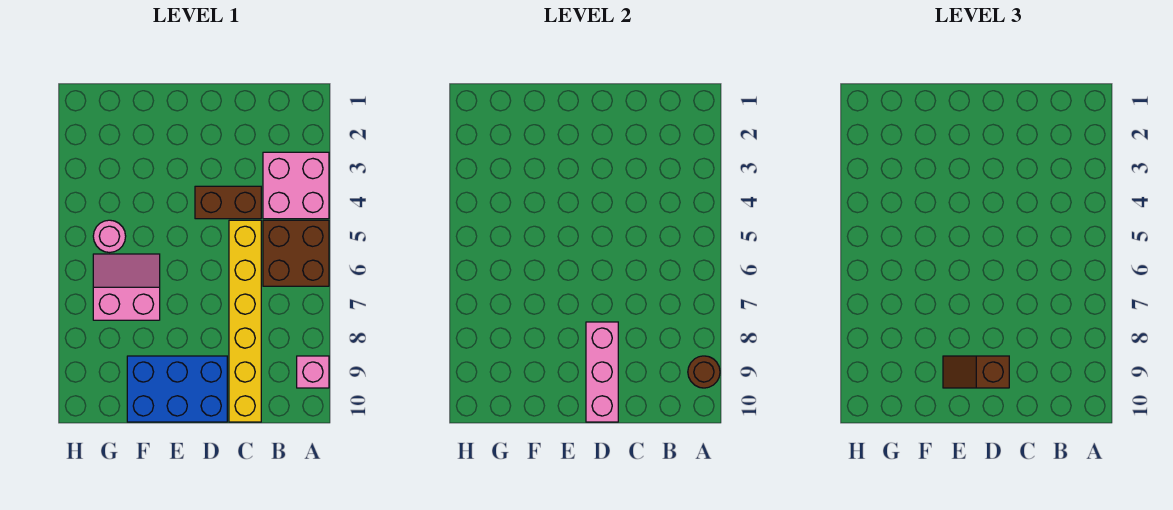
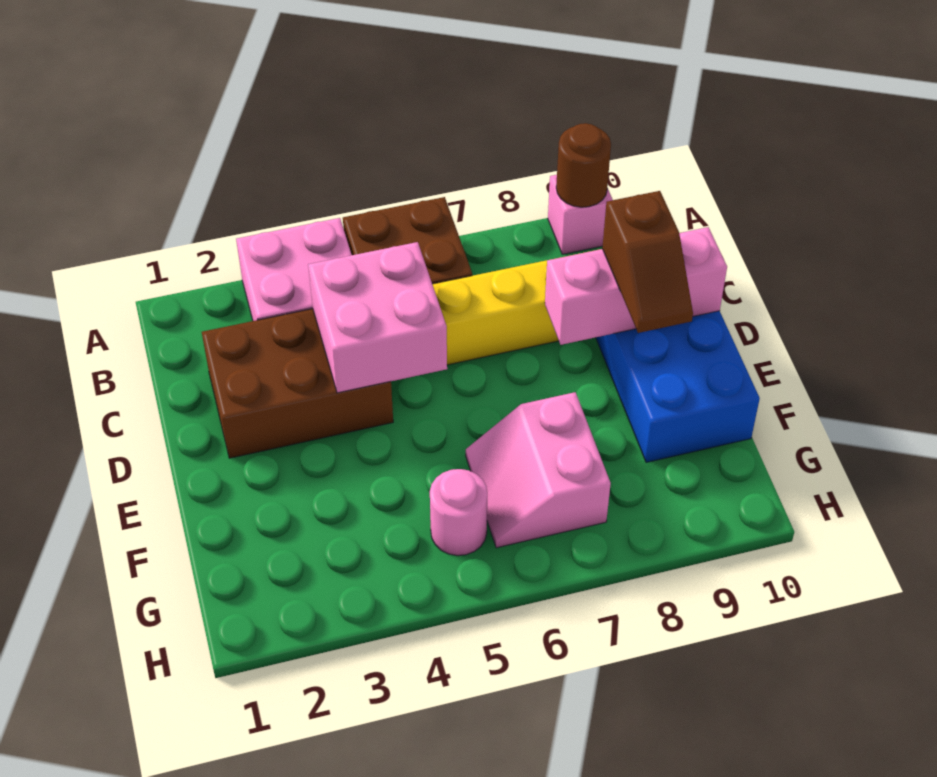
brown 1x2 brick [195,186,261,219] -> brown 2x3 brick [202,309,393,458]
none -> pink 2x2 brick [308,242,447,393]

